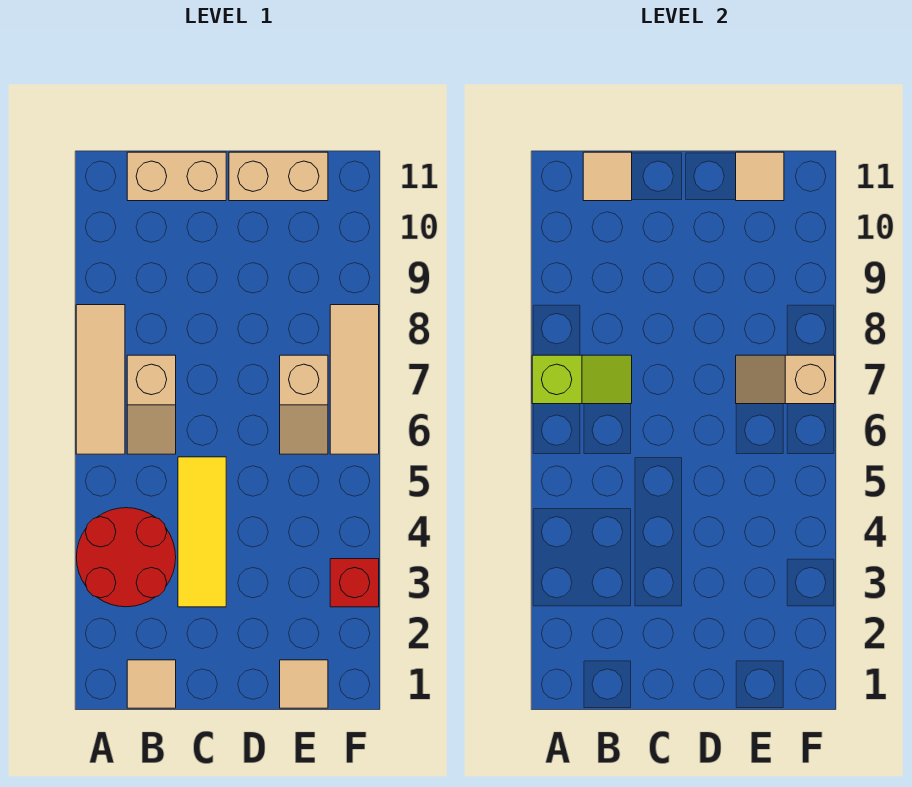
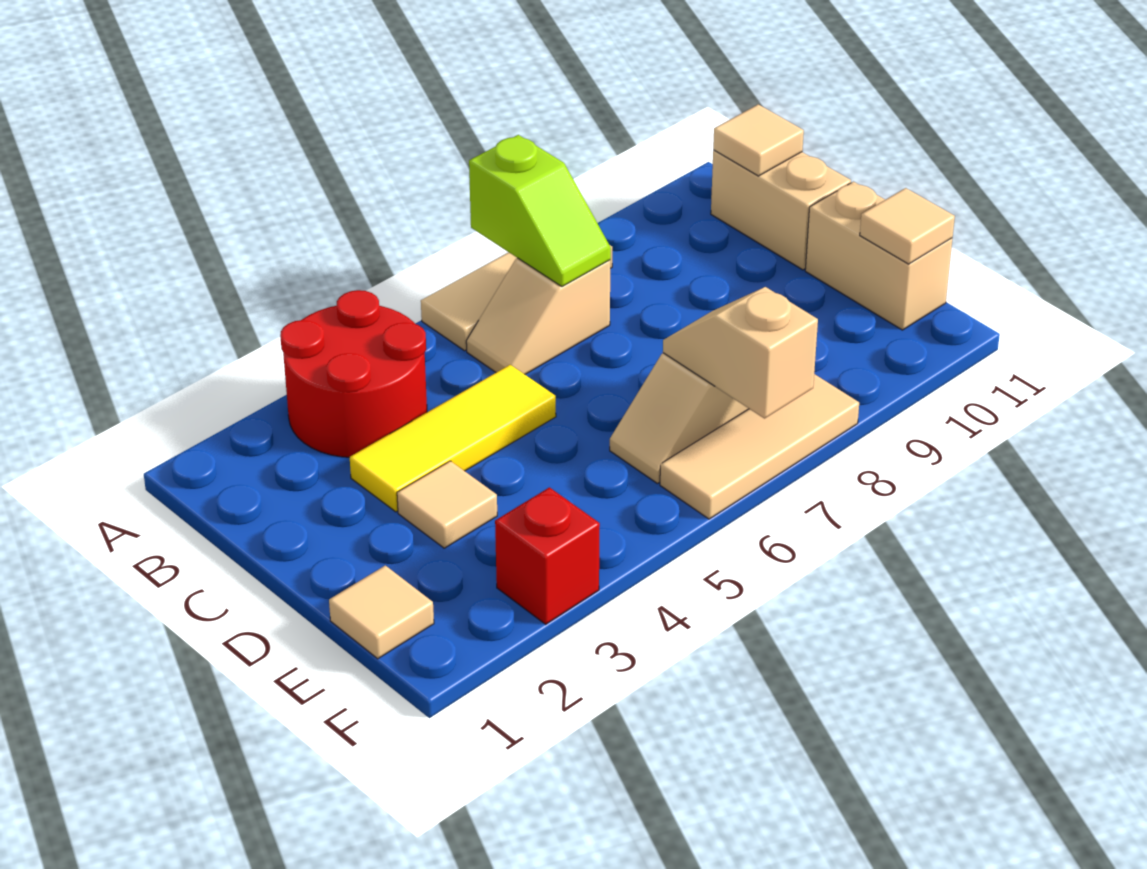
tan 1x1 tile [127,660,176,708] -> tan 1x1 tile moved to [397,461,497,548]

